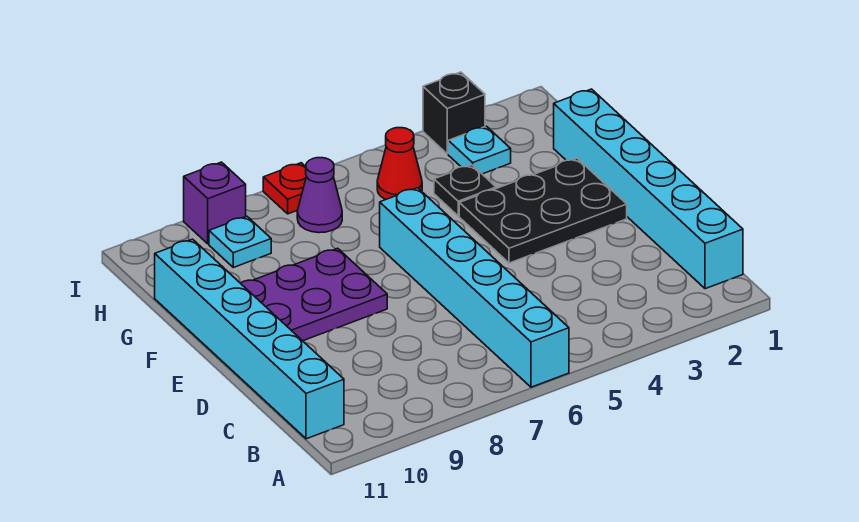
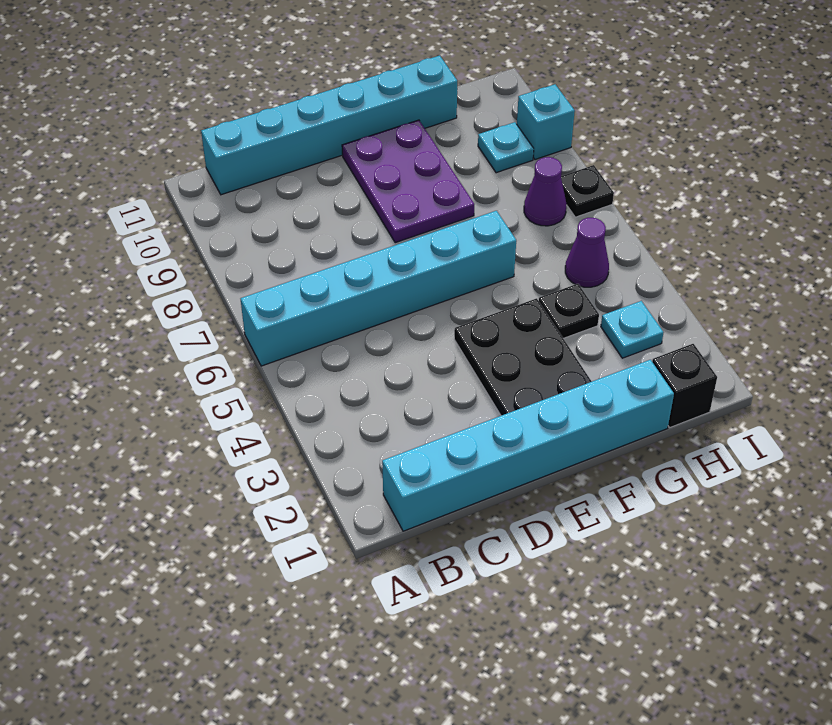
red 1x1 cone [377,128,422,200] -> purple 1x1 cone [565,218,609,287]
black 1x1 brick [423,72,485,154] -> black 1x1 brick moved to [652,344,717,427]
red 1x1 plate [263,163,306,214] -> black 1x1 plate [561,165,614,217]
purple 1x1 brick [184,162,246,244] -> cyan 1x1 brick [517,84,575,160]

